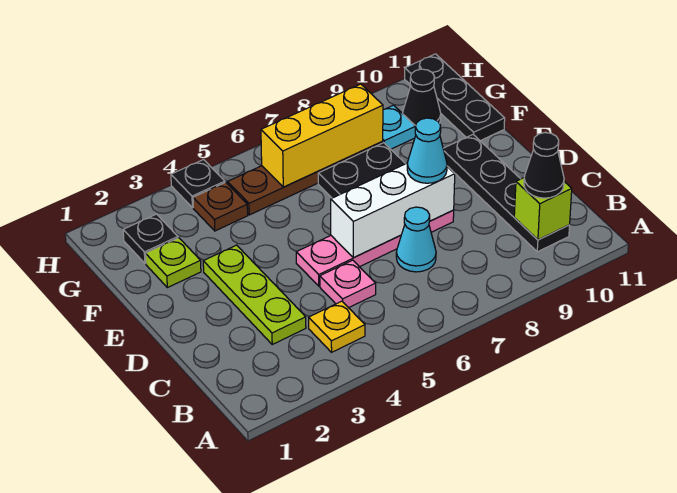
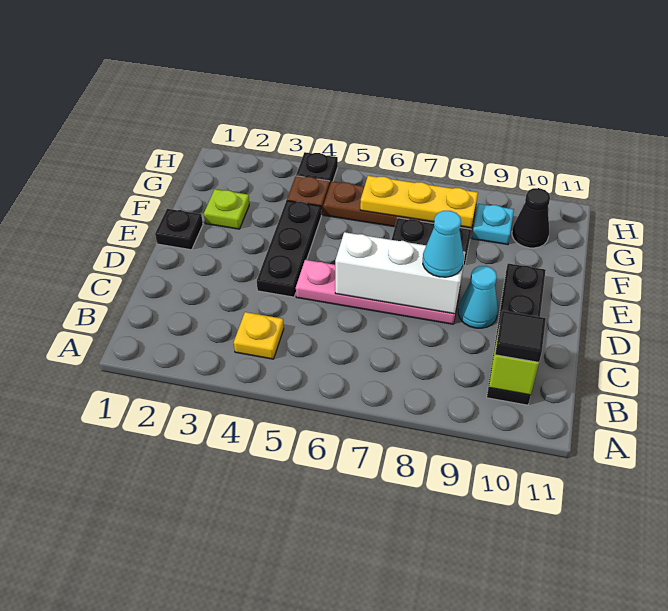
black 1x1 cone [524,133,564,198] -> black 1x1 tile [495,311,546,362]
lime 1x3 plate [203,245,306,344] -> none
pink 1x1 plate [320,260,376,308] -> none
cyan 1x1 cone [396,207,436,272] -> cyan 1x1 cone moved to [458,266,498,328]
black 1x3 plate [405,54,505,141] -> black 1x3 plate moved to [257,201,321,297]
black 1x1 plate [123,214,178,263] -> black 1x1 plate moved to [155,209,203,250]
yellow 1x3 brick [261,84,383,187] -> yellow 1x3 plate [360,176,478,228]

